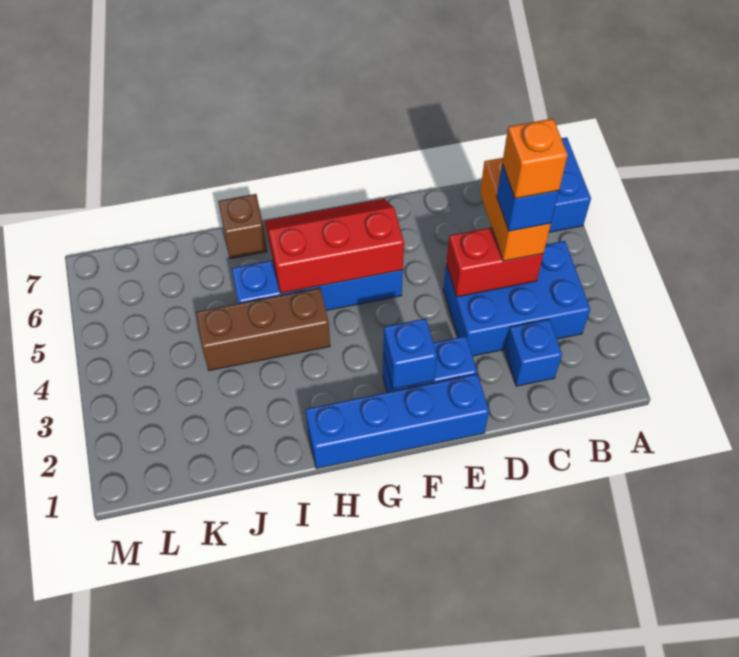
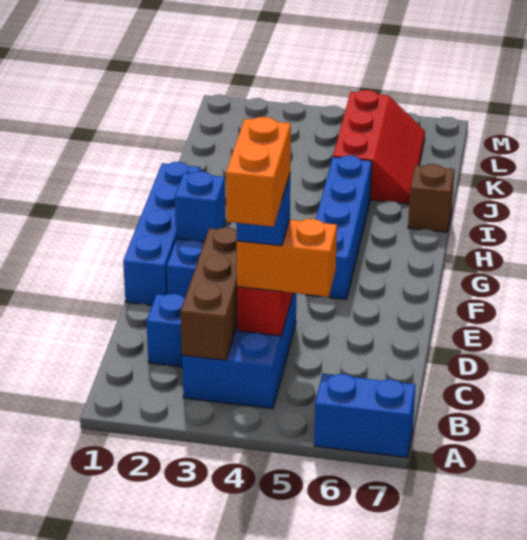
orange 1x1 brick [502,119,568,199] -> orange 1x2 brick [226,117,291,227]
red 2x3 slope [265,199,404,293] -> red 2x3 slope moved to [333,90,425,204]
brown 1x3 brick [196,288,330,371] -> brown 1x3 brick moved to [181,227,238,360]

